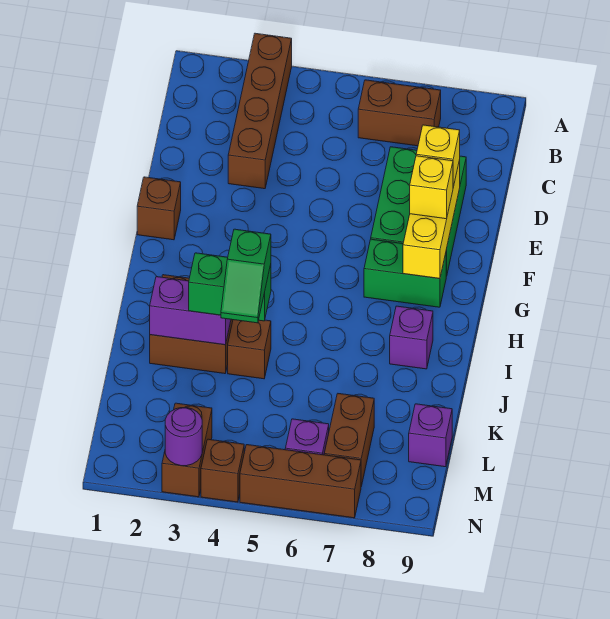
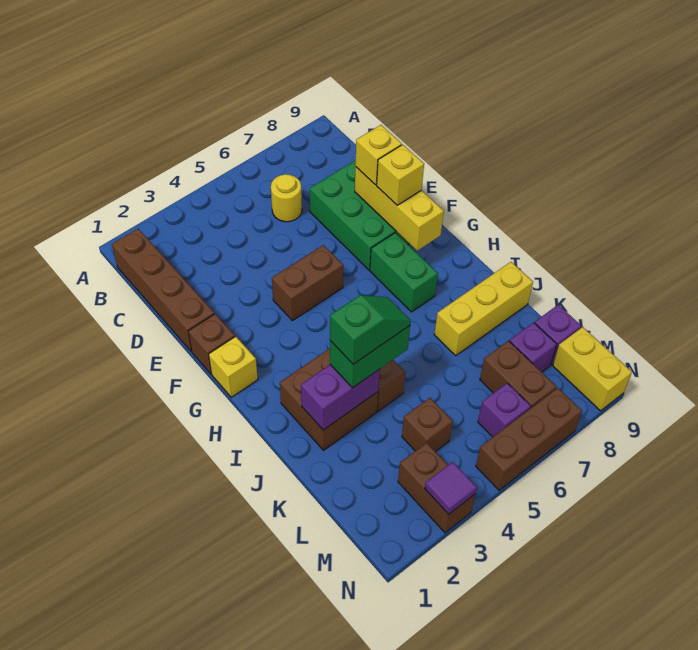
brown 1x4 brick [228,33,292,189] -> brown 1x4 brick moved to [112,229,214,352]
brown 1x2 brick [358,80,441,146] -> brown 1x2 brick moved to [272,245,343,321]
none -> yellow 1x1 round brick [271,174,302,222]
none -> yellow 1x1 brick [209,336,258,397]
green 1x2 brick [364,239,446,307] -> green 1x2 brick turned to [370,233,438,312]
purple 1x1 brick [390,306,433,369] -> purple 1x1 brick moved to [510,323,557,372]
green 1x2 slope [221,229,271,323] -> green 1x2 slope turned to [330,295,411,364]
none -> yellow 1x3 brick [434,262,533,356]
none -> yellow 1x2 brick [553,327,632,411]
purple 1x1 round brick [165,408,202,466] -> purple 1x1 tile [425,462,477,514]
brown 1x1 brick [201,439,244,502] -> brown 1x1 brick moved to [402,398,453,452]

